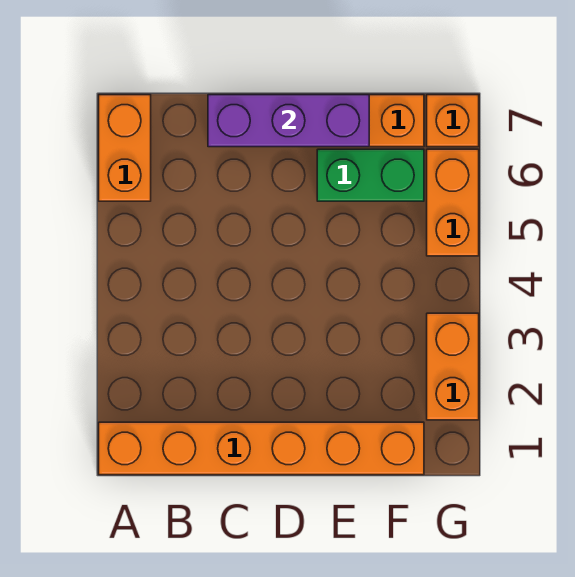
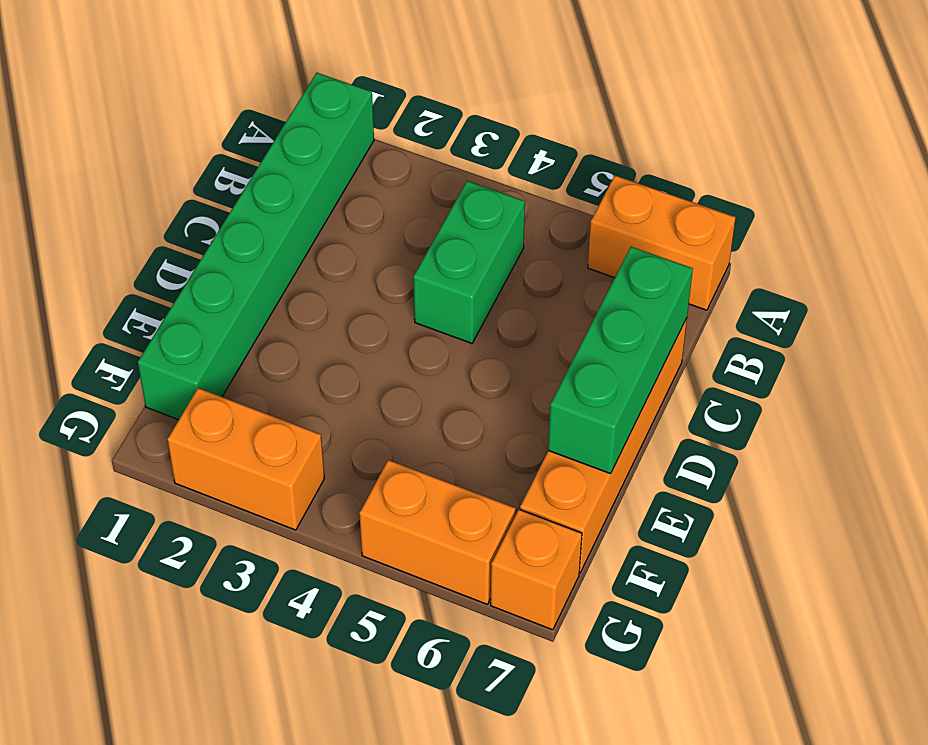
orange 1x6 brick [99,422,424,475] -> green 1x6 brick [138,73,374,420]
purple 1x3 brick [208,95,369,147] -> green 1x3 brick [548,247,693,474]
green 1x2 brick [317,149,424,201] -> green 1x2 brick moved to [413,181,525,343]

